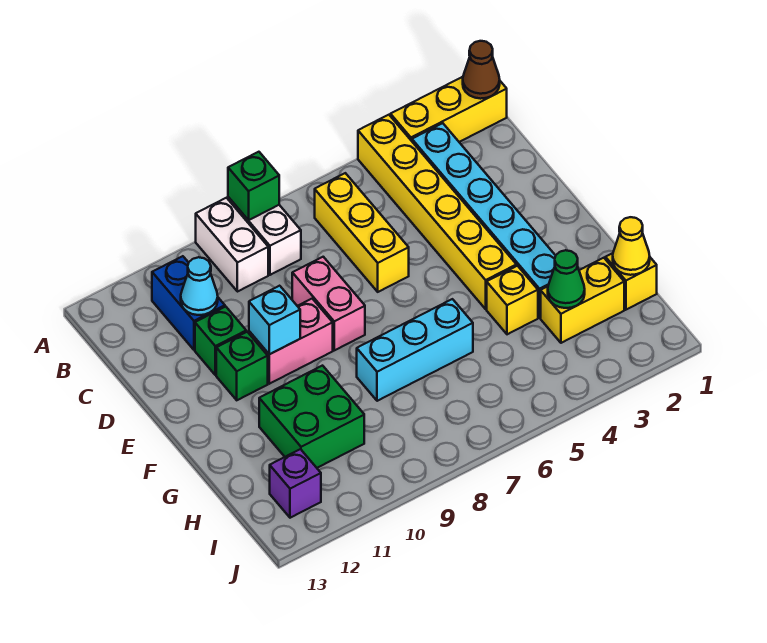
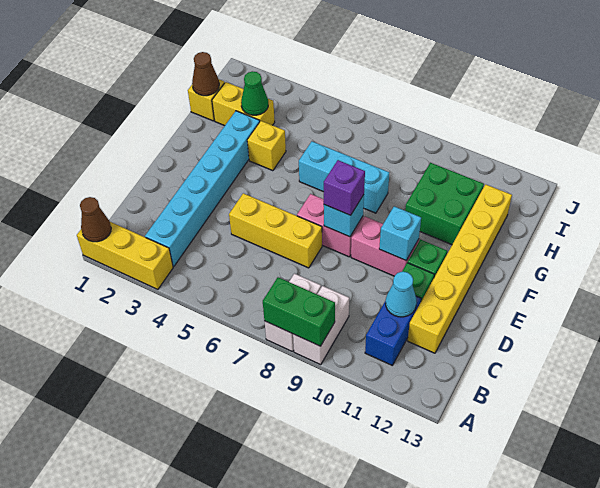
yellow 1x6 brick [358,115,517,309] -> yellow 1x6 brick moved to [408,184,512,353]
green 1x1 brick [228,152,279,220] -> green 1x2 brick [263,277,335,346]
yellow 1x3 brick [315,173,409,292] -> yellow 1x3 brick turned to [229,193,322,268]
pink 1x2 brick [292,257,365,350] -> pink 1x2 brick turned to [297,194,363,257]
none -> cyan 1x1 brick [324,195,364,237]
yellow 1x1 cone [613,217,650,275] -> brown 1x1 cone [192,52,219,96]
purple 1x1 brick [270,449,321,518] -> purple 1x1 brick moved to [324,160,365,215]

